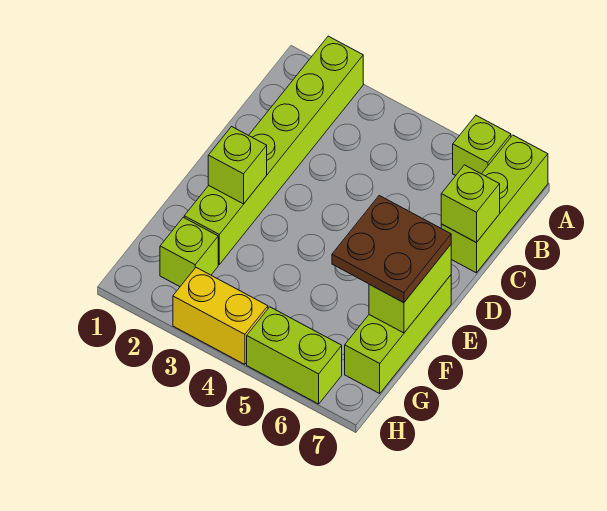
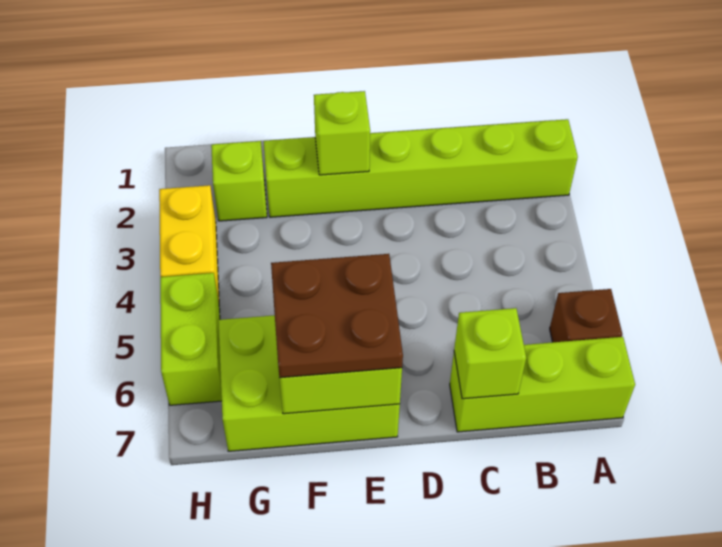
lime 1x1 brick [453,116,511,175] -> brown 1x1 brick [550,289,622,342]
lime 1x3 brick [345,275,451,393] -> lime 2x3 brick [218,315,400,451]

